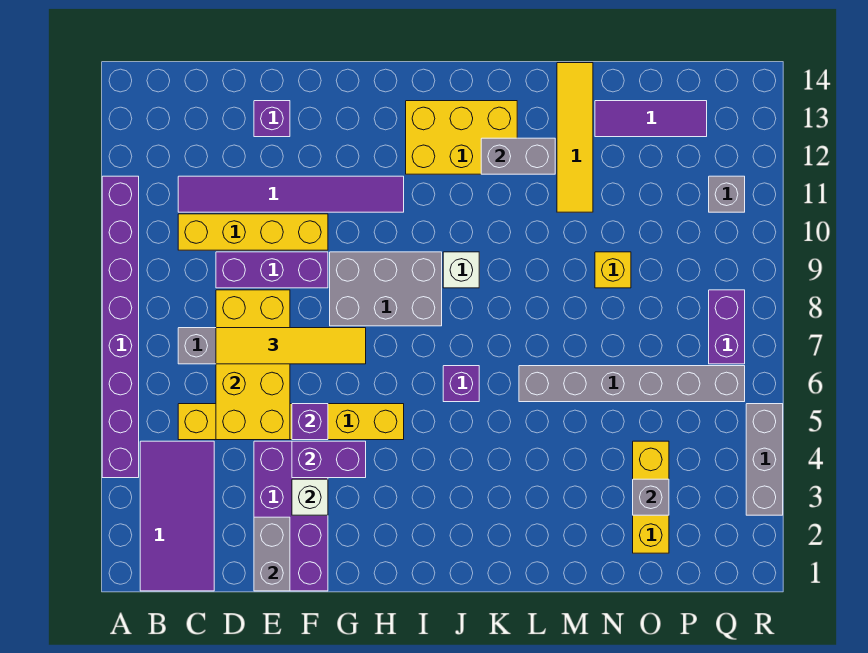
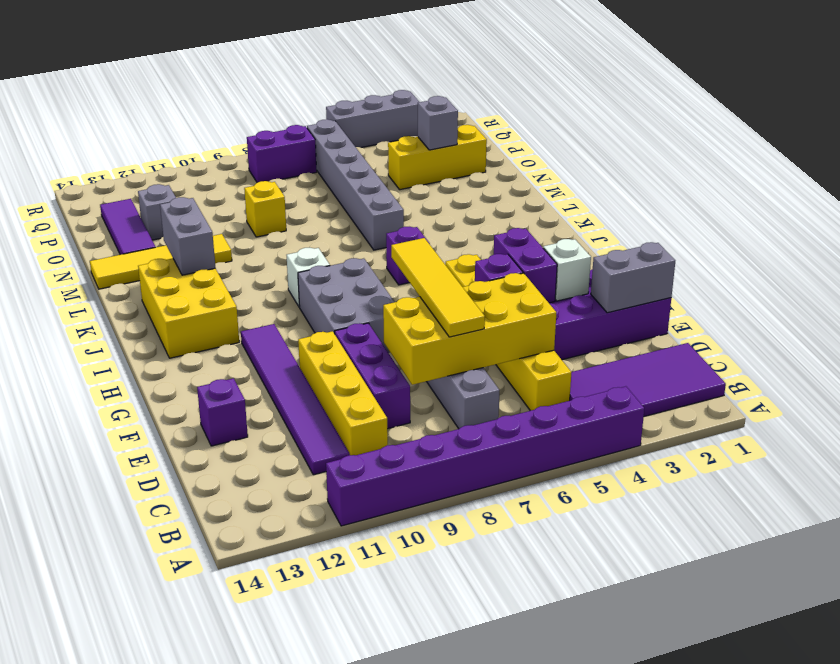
grey 1x1 brick [709,176,745,212] -> grey 1x1 brick moved to [138,184,176,240]

